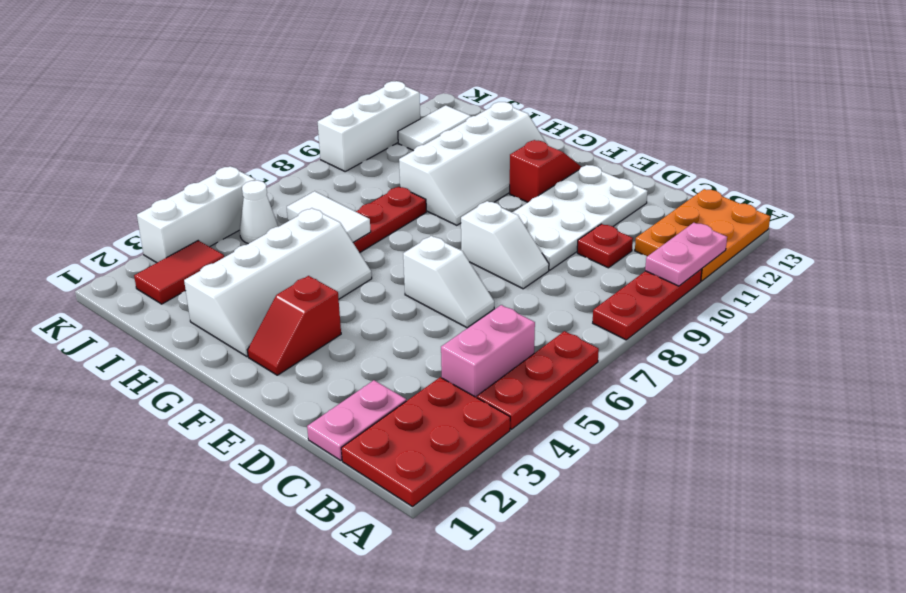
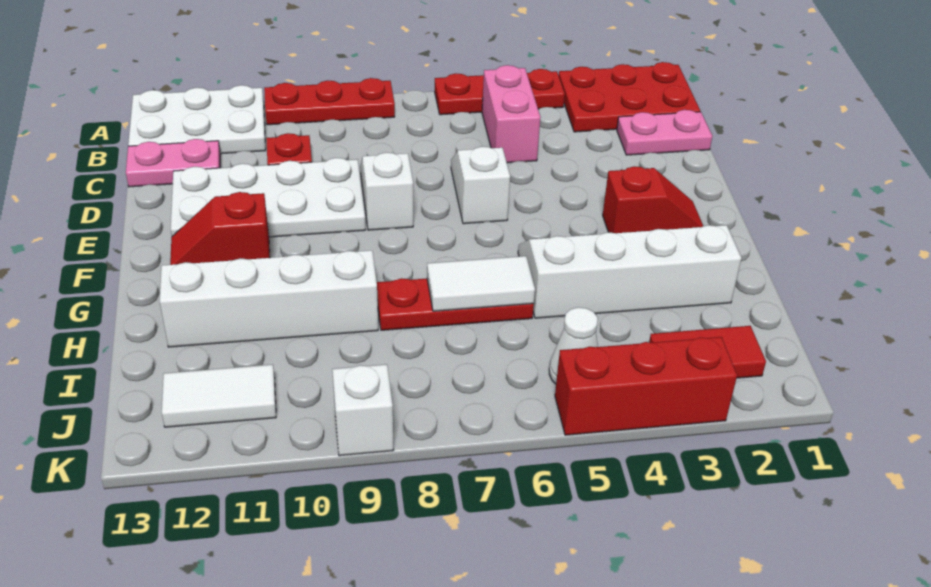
pink 1x2 plate [645,223,727,286] -> pink 1x2 plate moved to [126,139,220,187]
orange 2x3 plate [635,189,770,281] -> white 2x3 plate [128,85,266,154]
pink 1x2 brick [441,305,535,398] -> pink 1x2 brick turned to [482,65,541,163]
white 1x2 tile [287,191,371,242] -> white 1x2 tile turned to [427,256,535,311]
white 1x3 brick [137,167,255,263] -> red 1x3 brick [555,337,737,435]
white 1x3 brick [318,81,420,171] -> white 1x1 brick [332,364,394,456]

